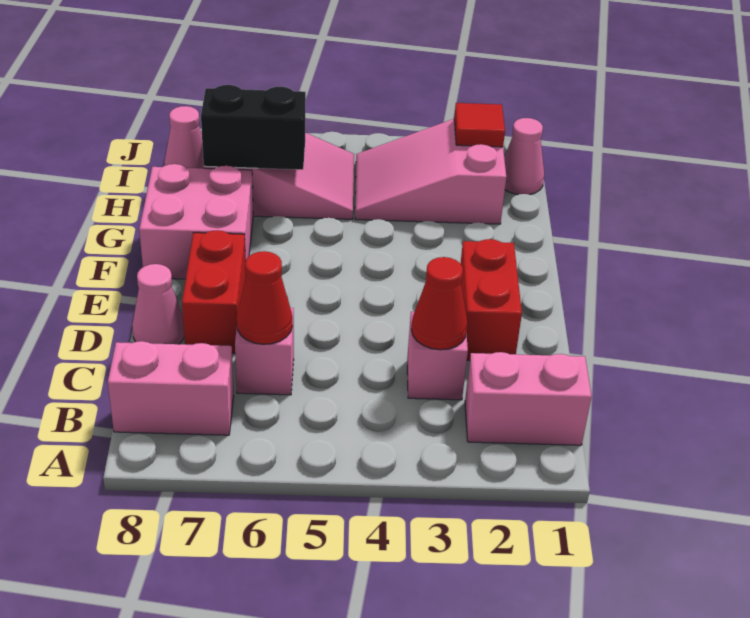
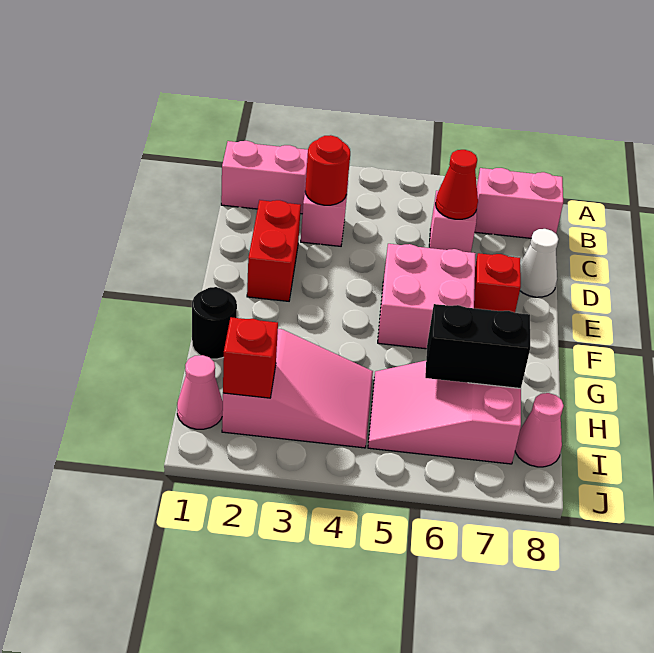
red 1x1 cone [411,257,467,350] -> red 1x1 round brick [305,135,350,205]
red 1x2 brick [182,230,246,353] -> red 1x1 brick [474,253,521,312]
pink 1x1 cone [132,264,184,344] -> white 1x1 cone [520,229,559,297]
pink 2x2 brick [139,164,253,279] -> pink 2x2 brick moved to [378,244,476,349]
none -> black 1x1 round brick [192,287,237,359]
red 1x1 tile [454,103,505,147] -> red 1x1 brick [223,317,278,398]

